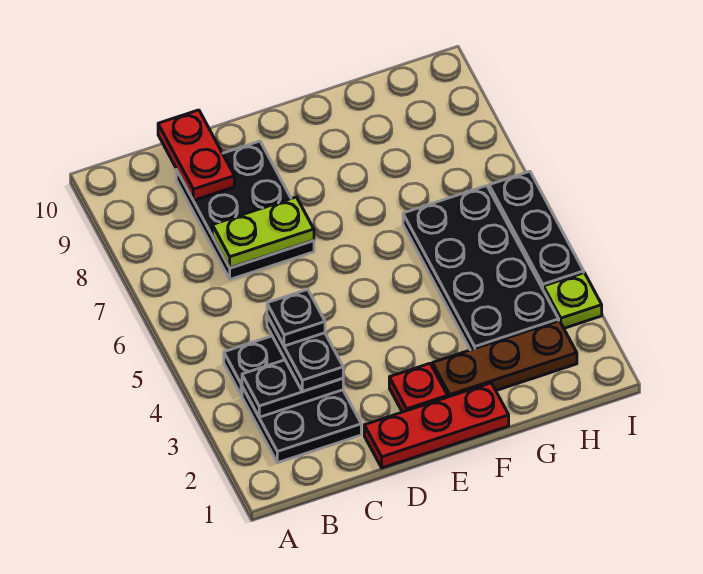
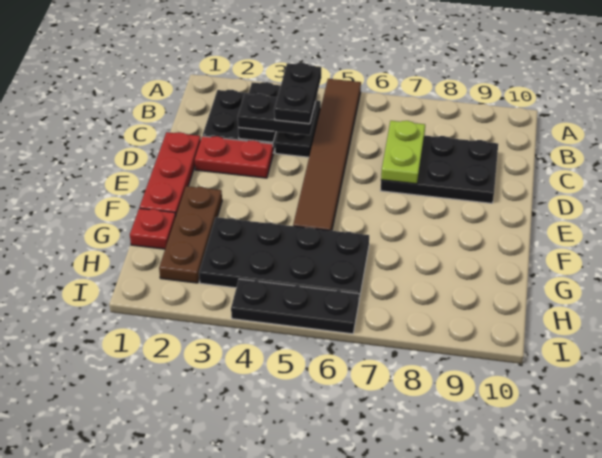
none -> brown 1x6 tile [293,79,361,231]
black 1x1 plate [267,289,325,346] -> black 1x2 plate [274,63,321,124]
red 1x2 plate [158,110,234,200] -> red 1x2 plate moved to [195,136,273,178]
red 1x1 plate [389,363,448,412] -> red 1x1 plate moved to [130,208,176,249]
lime 1x1 plate [544,273,602,328] -> none

